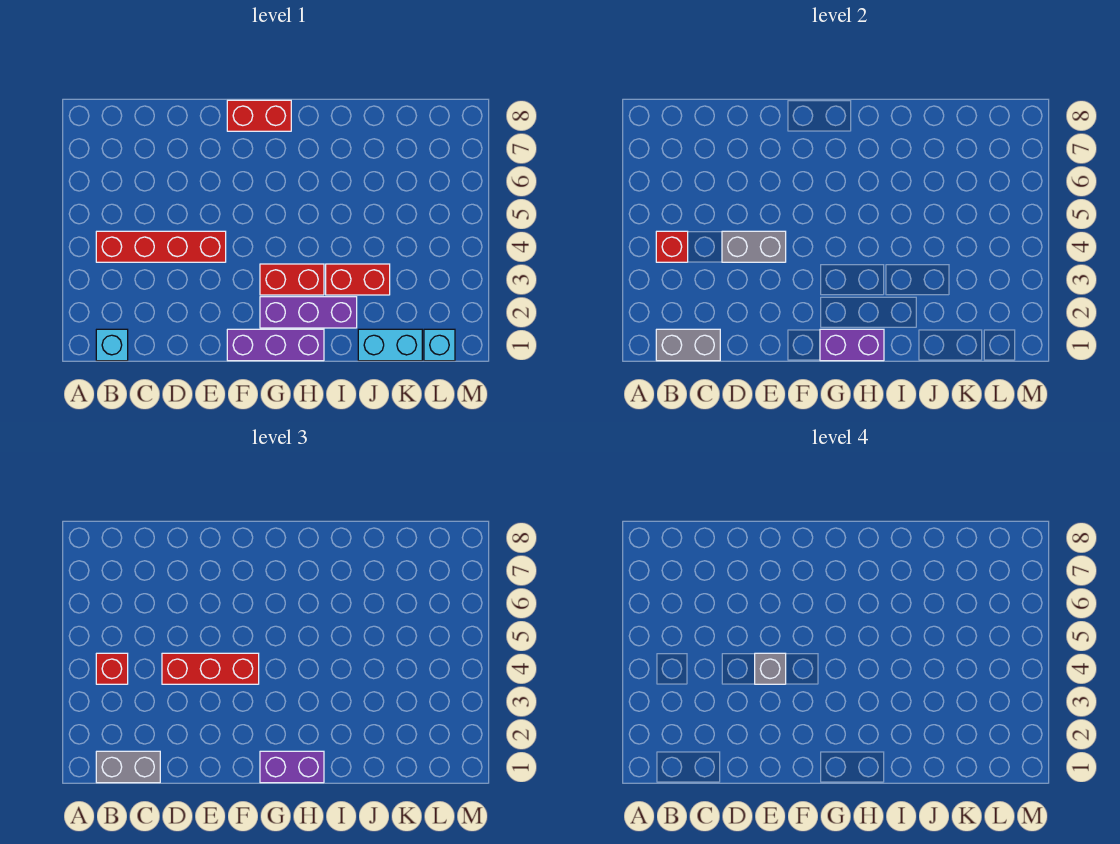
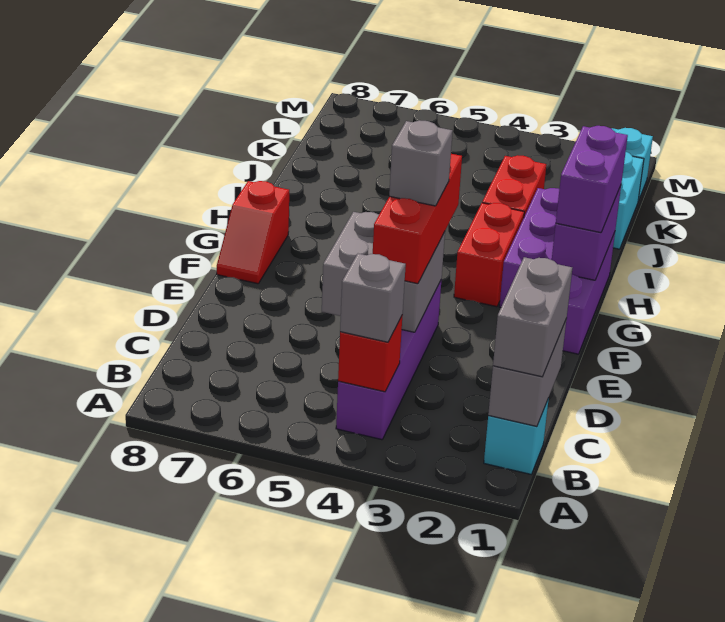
red 1x4 brick [96,231,226,262] -> purple 1x4 brick [336,279,442,440]
red 1x1 brick [96,653,128,684] -> grey 1x1 brick [340,254,406,342]
grey 1x2 brick [722,231,786,262] -> grey 2x2 brick [322,212,445,332]
red 1x2 brick [227,100,291,131] -> red 1x2 slope [217,181,289,284]

